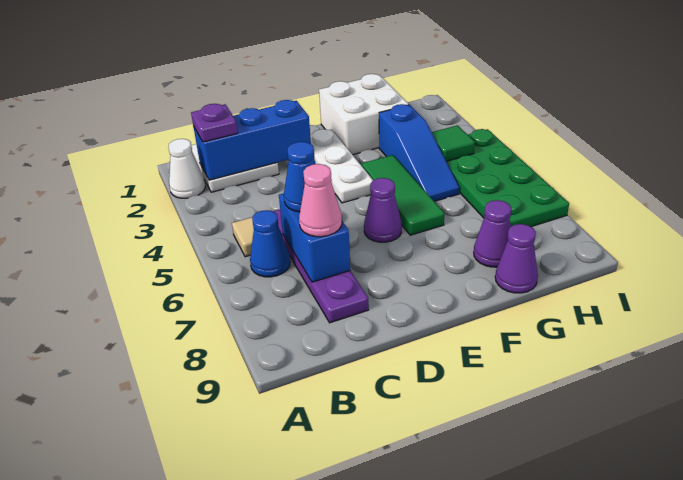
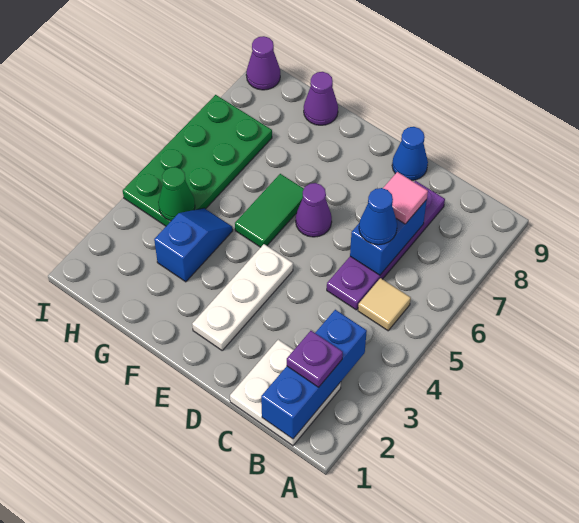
white 1x1 cone [168,139,205,198] -> none
blue 1x3 brick [193,100,311,180] -> blue 1x3 brick turned to [261,310,367,439]
blue 1x1 cone [250,210,290,277] -> blue 1x1 cone moved to [392,127,428,180]
pink 1x1 cone [299,164,342,237] -> pink 1x1 tile [383,172,428,224]
white 2x2 brick [319,74,409,155] -> none
green 1x3 tile [362,155,444,235] -> green 1x2 tile [235,174,304,247]
blue 1x3 slope [379,104,460,201] -> blue 1x2 slope [154,208,233,282]
purple 1x1 cone [474,200,511,267] -> purple 1x1 cone moved to [246,36,280,90]
green 1x1 tile [432,125,475,161] -> green 1x1 cone [158,167,195,221]

